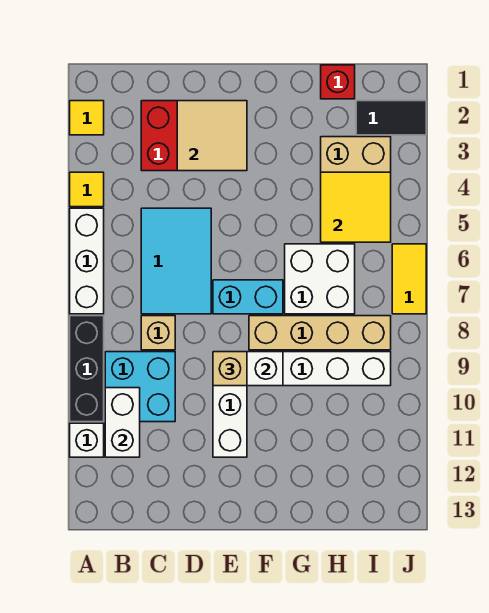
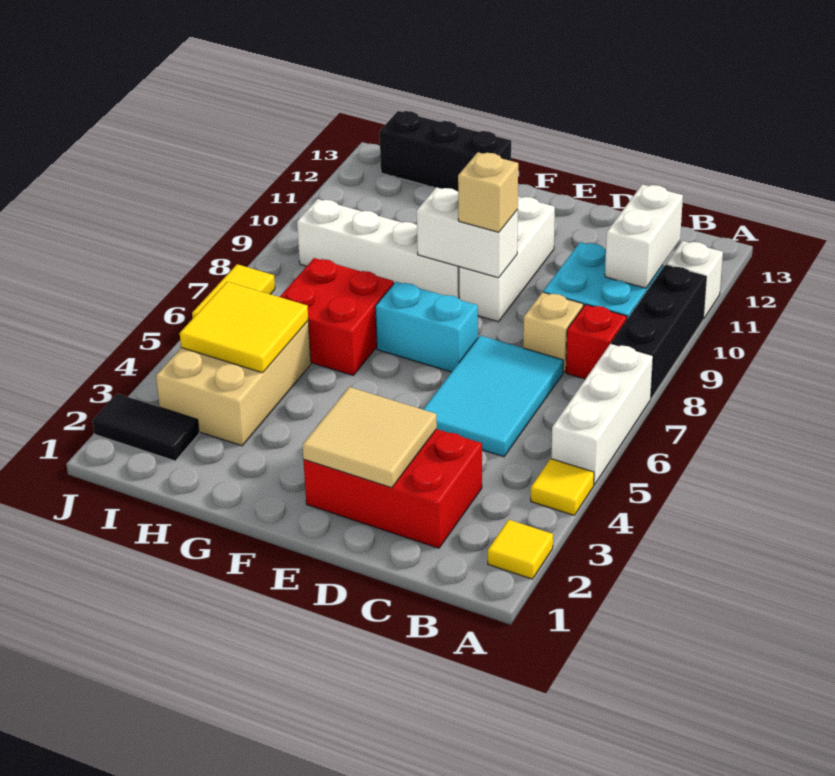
tan 1x4 brick [249,316,391,350] -> none
white 2x2 brick [285,244,355,314] -> red 2x2 brick [280,258,394,375]
none -> black 1x3 brick [380,111,511,191]
red 1x1 brick [321,65,355,99] -> red 1x1 brick moved to [566,304,627,379]

